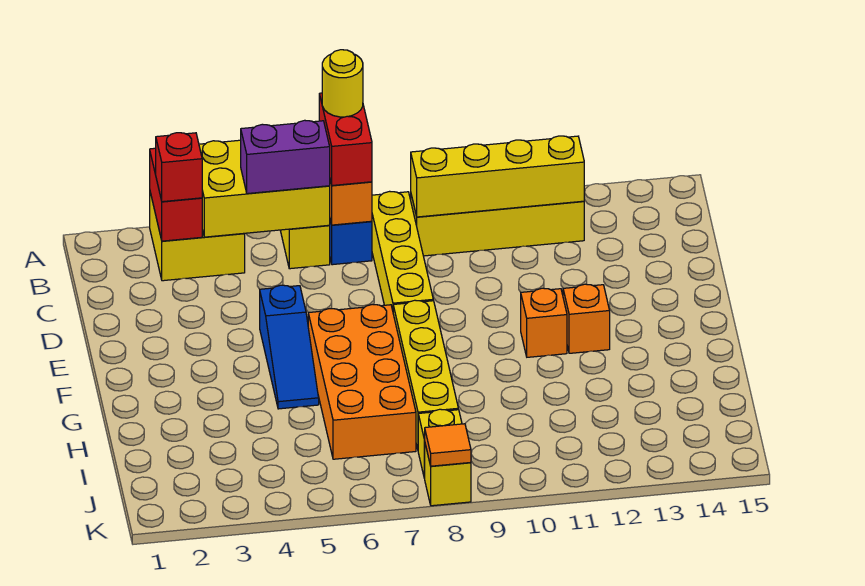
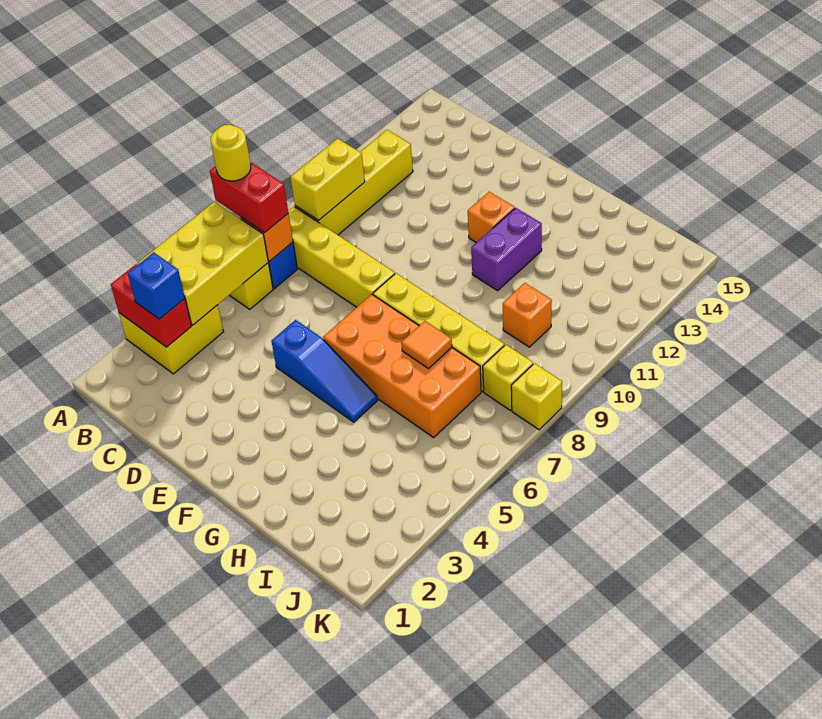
red 1x1 brick [156,133,202,202] -> blue 1x1 brick [128,252,185,319]
purple 1x2 brick [241,120,330,194] -> purple 1x2 brick moved to [471,208,542,291]
yellow 1x4 brick [411,136,584,217] -> yellow 1x2 brick [291,138,365,220]
orange 1x1 brick [521,288,567,357] -> orange 1x1 brick moved to [503,283,552,347]
orange 1x1 tile [424,424,471,466] -> orange 1x1 tile moved to [401,321,452,368]

